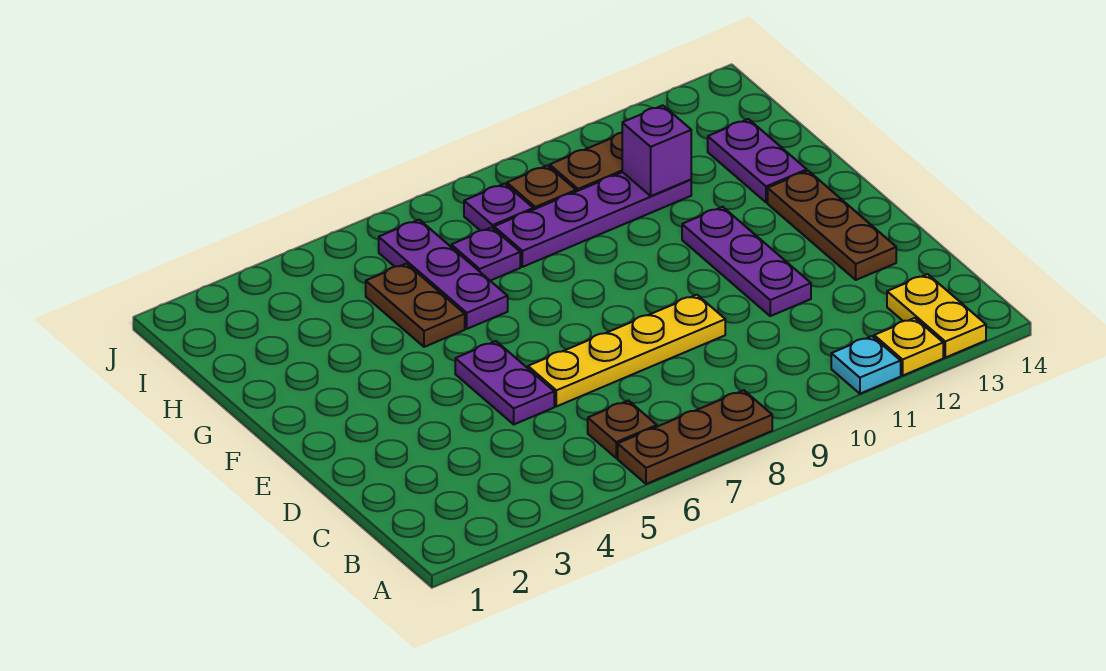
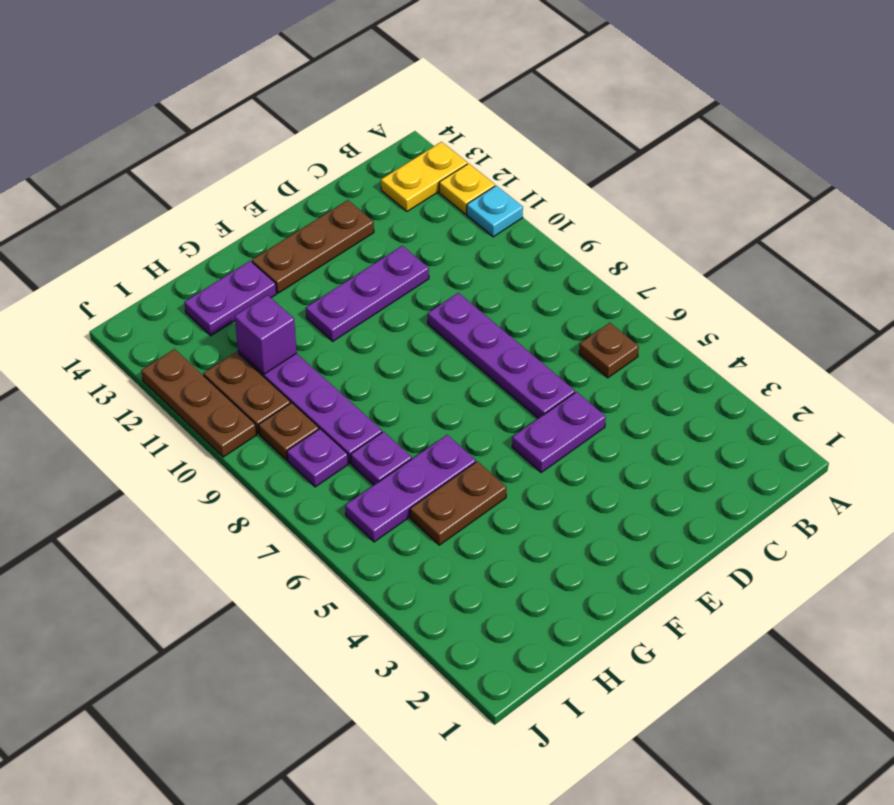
brown 1x3 plate [618,390,772,484] -> brown 1x3 plate moved to [141,349,257,457]
yellow 1x4 plate [528,295,725,406] -> purple 1x4 plate [428,293,575,418]

